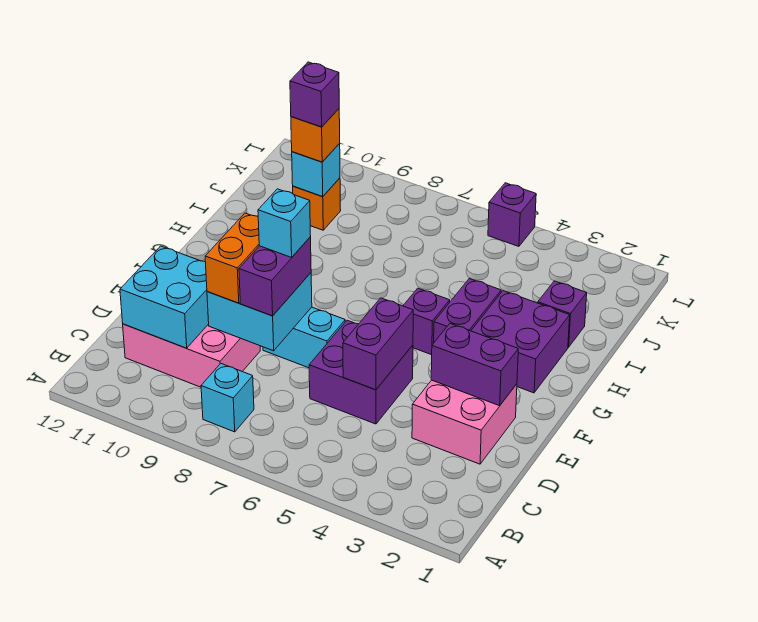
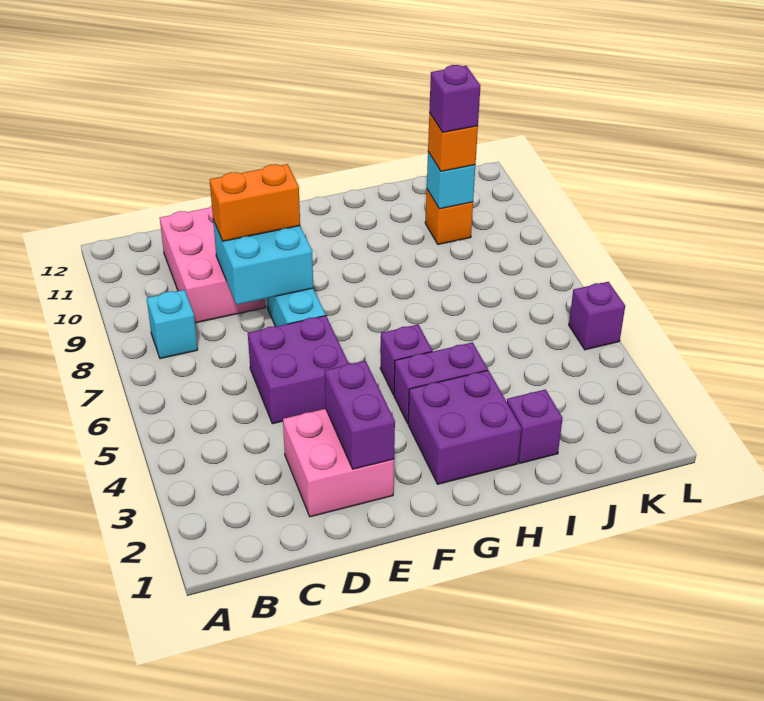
cyan 2x2 brick [120,246,209,348] -> none
purple 1x2 brick [343,298,413,390] -> none
purple 1x2 brick [239,237,311,316] -> none
cyan 1x1 brick [258,189,311,257] -> none

